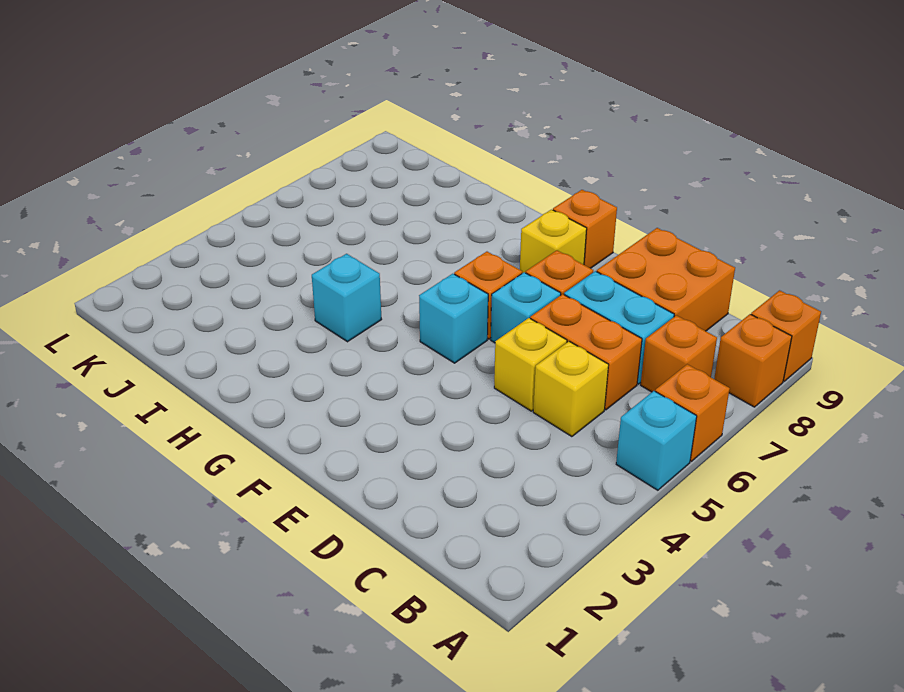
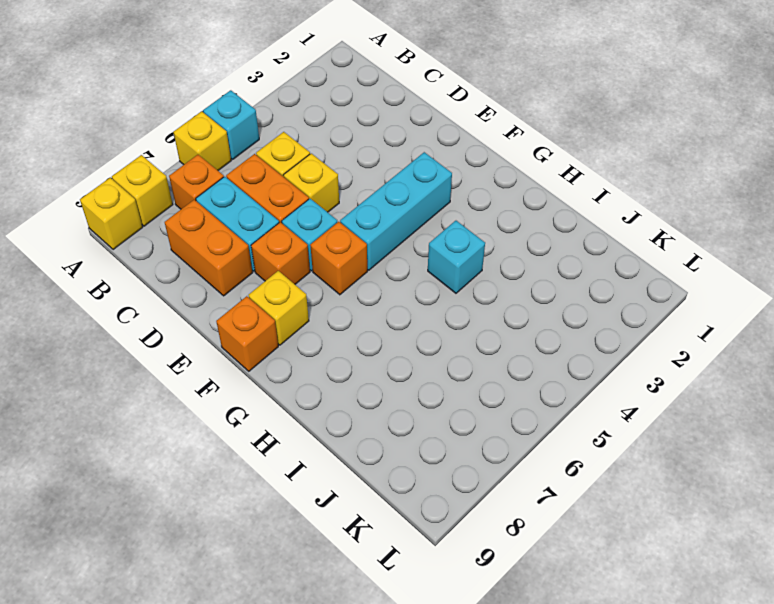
orange 1x1 brick [655,364,730,461] -> yellow 1x1 brick [173,111,231,170]
orange 1x1 brick [714,314,792,407] -> yellow 1x1 brick [112,155,173,226]
orange 1x1 brick [751,290,821,381] -> yellow 1x1 brick [80,178,143,250]
orange 2x2 brick [597,228,735,331] -> orange 1x2 brick [165,200,252,296]
cyan 1x1 brick [419,274,488,363] -> cyan 1x3 brick [340,152,452,270]

